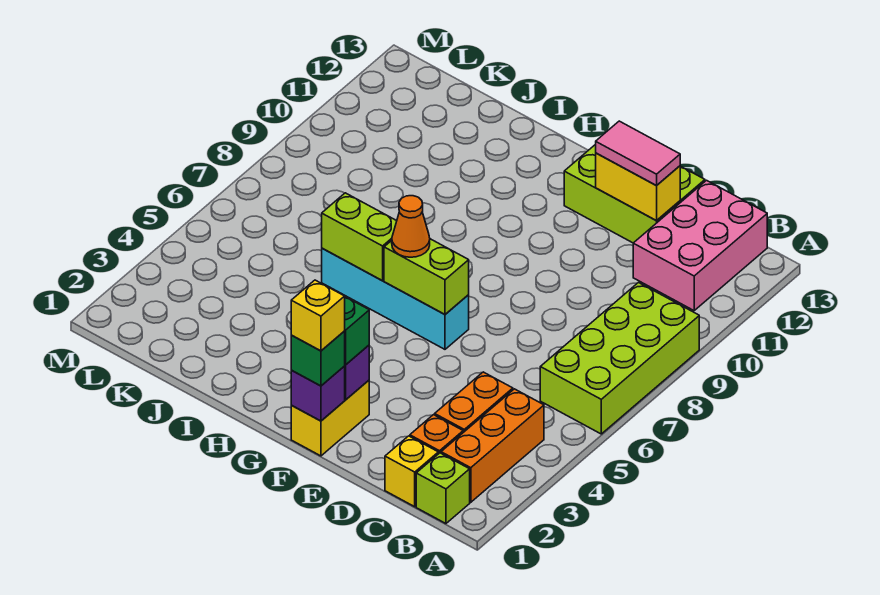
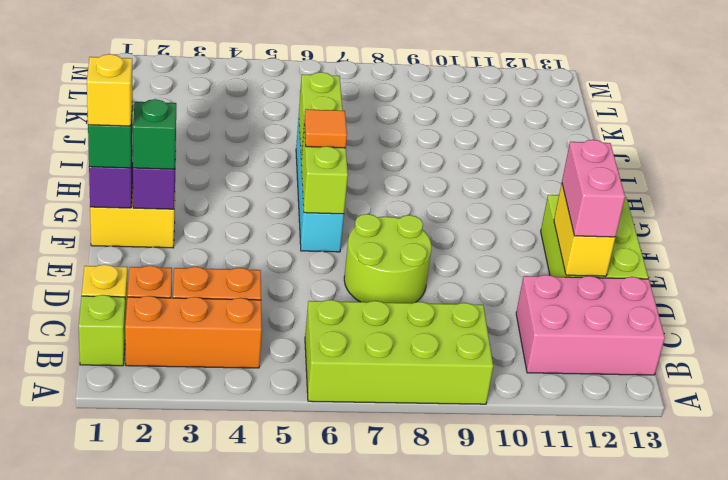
none -> lime 2x2 round brick [344,214,431,303]
pink 1x2 tile [596,121,680,186] -> pink 1x2 brick [562,140,625,237]
orange 1x1 cone [392,196,430,257] -> orange 1x1 tile [304,109,347,148]

